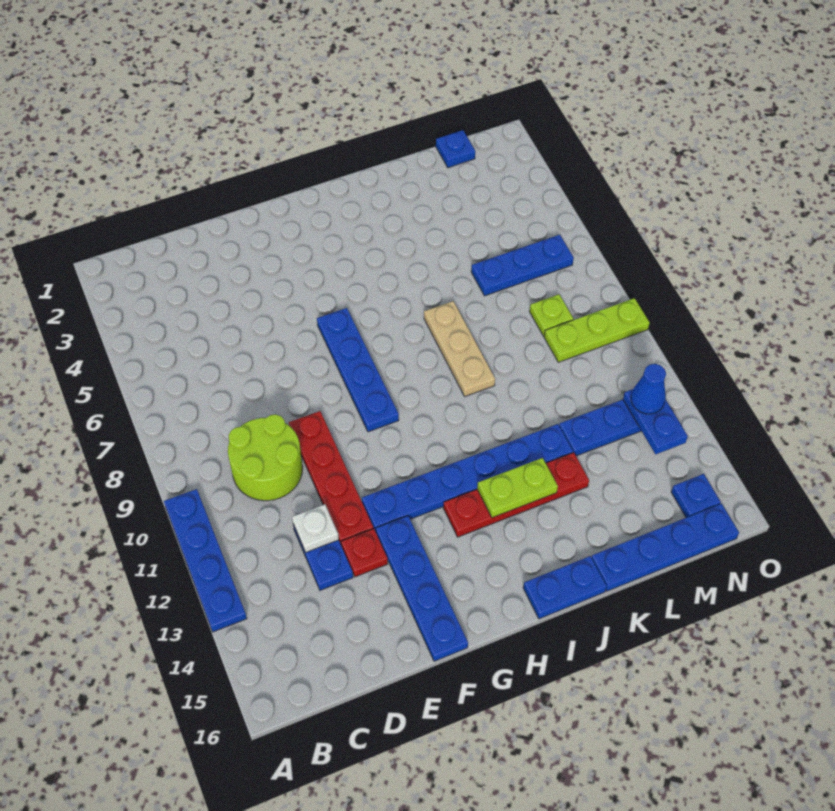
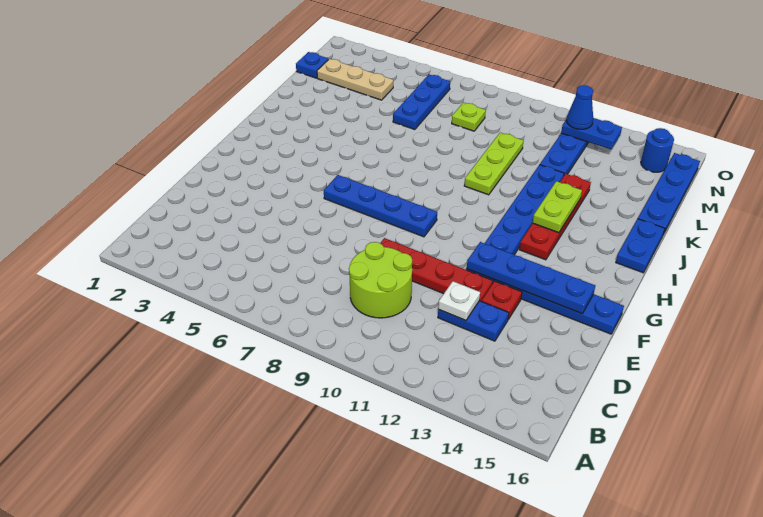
blue 1x4 plate [164,489,247,632] -> blue 1x4 plate moved to [467,242,595,314]
tan 1x3 plate [424,301,495,396] -> tan 1x3 plate moved to [317,59,393,100]
lime 1x3 plate [544,298,650,362] -> lime 1x3 plate moved to [464,133,523,195]
blue 1x1 plate [671,474,721,518] -> blue 1x1 round brick [641,128,674,172]

